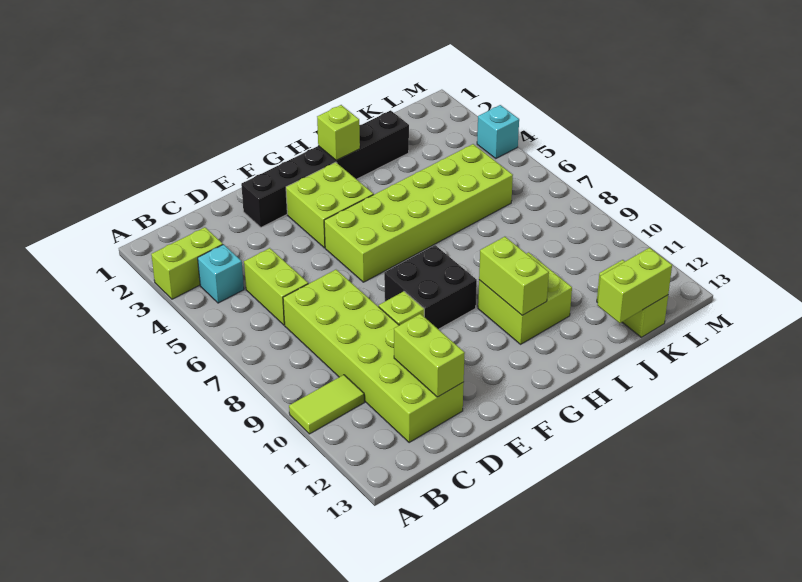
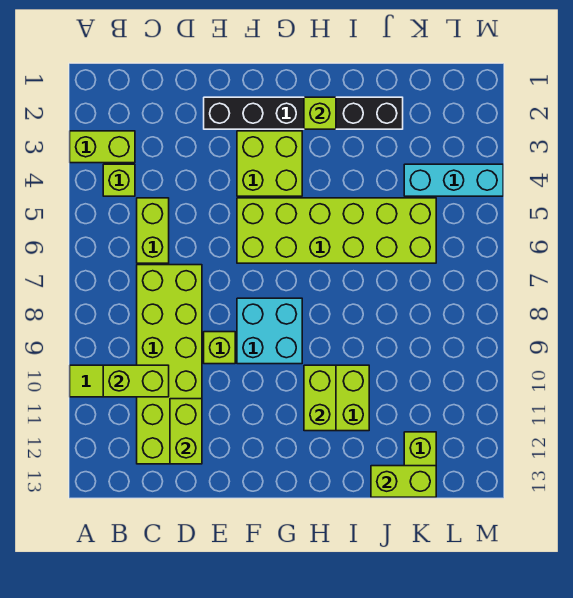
cyan 1x1 brick [198,244,244,303] -> lime 1x1 brick [103,164,135,196]
none -> lime 1x2 brick [103,365,169,397]
black 2x2 brick [384,245,477,329] -> cyan 2x2 brick [237,298,302,364]
cyan 1x1 brick [477,105,519,158] -> cyan 1x3 brick [404,164,503,196]

